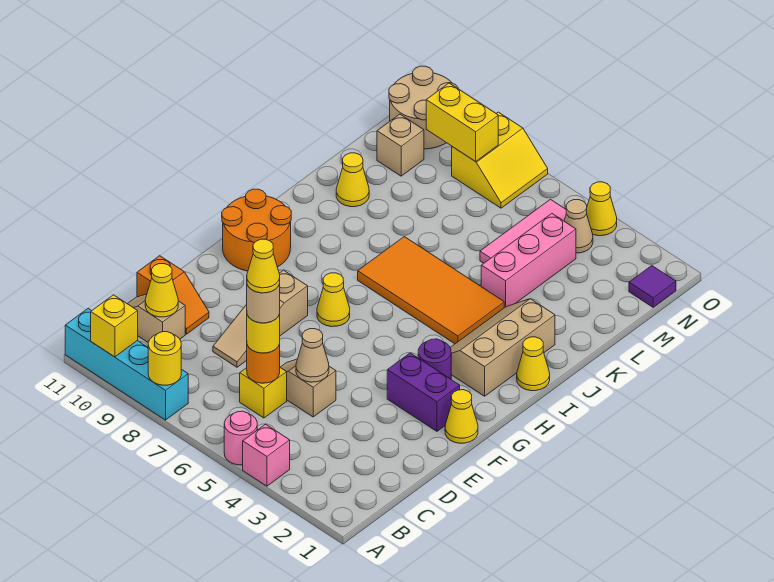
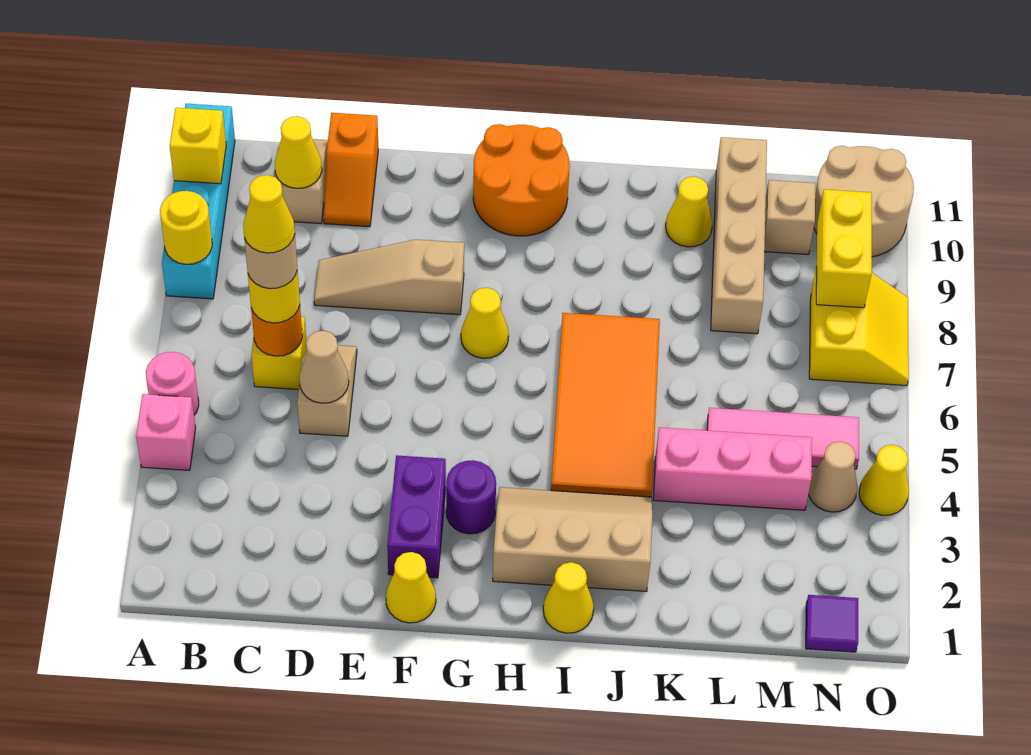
none -> tan 1x4 brick [711,137,767,334]
yellow 2x2 slope [452,112,548,208] -> yellow 2x2 slope turned to [809,266,909,386]

